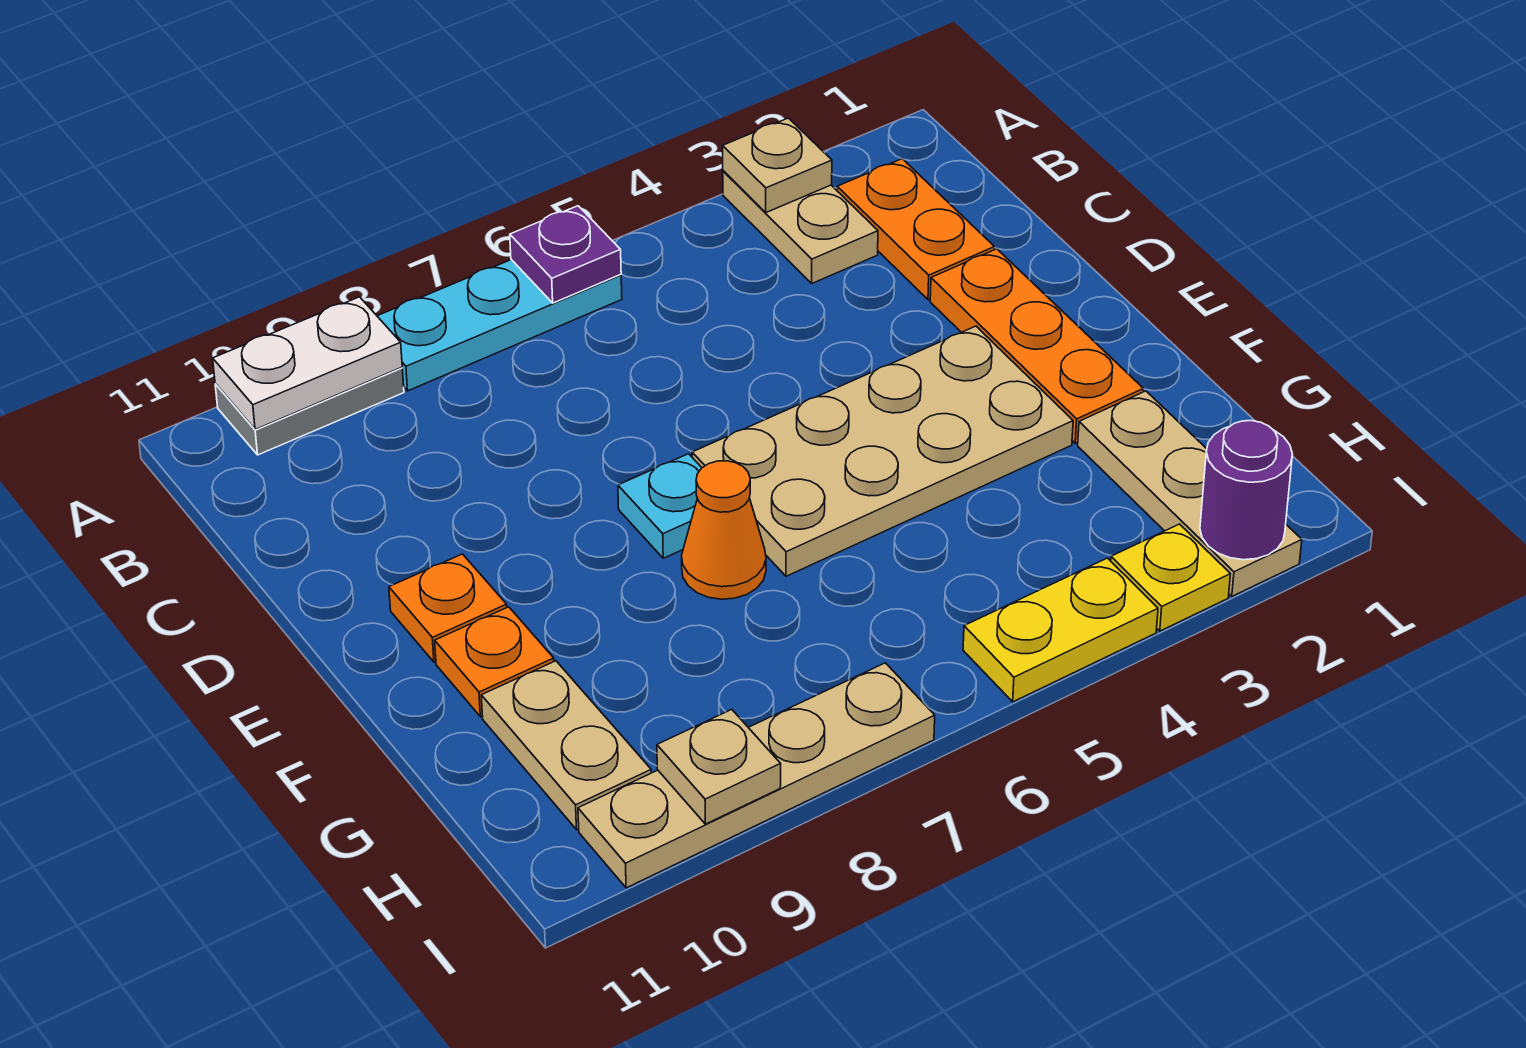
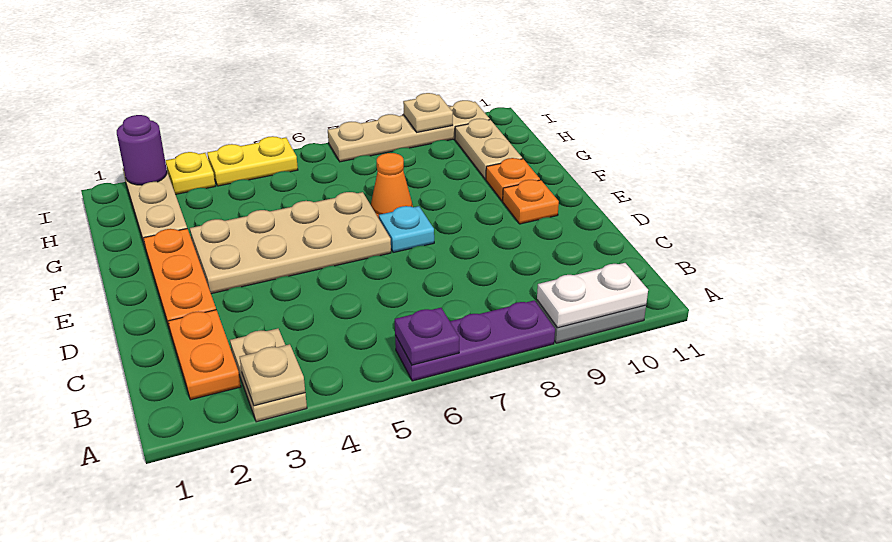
cyan 1x3 plate [377,260,622,391] -> purple 1x3 plate [395,300,555,381]

